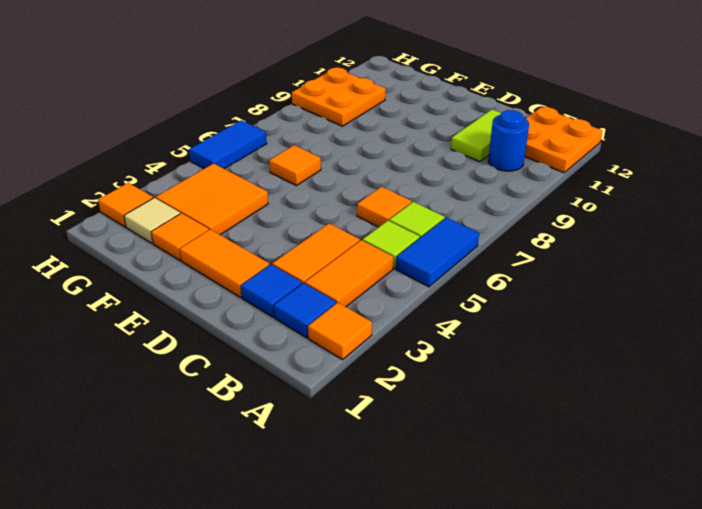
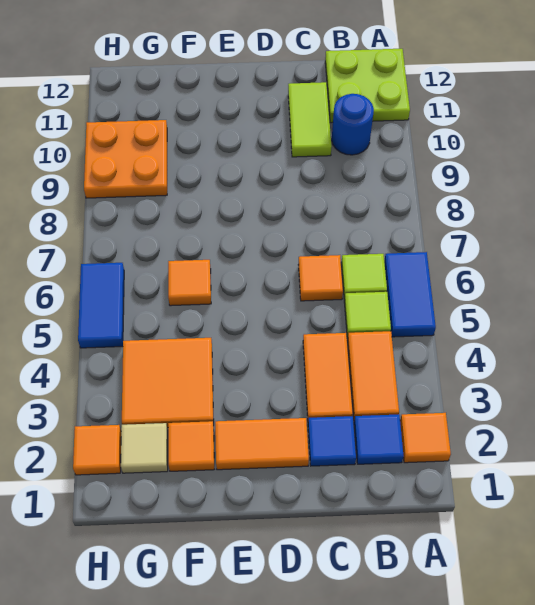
orange 2x2 plate [525,107,602,173] -> lime 2x2 plate [325,49,410,123]

